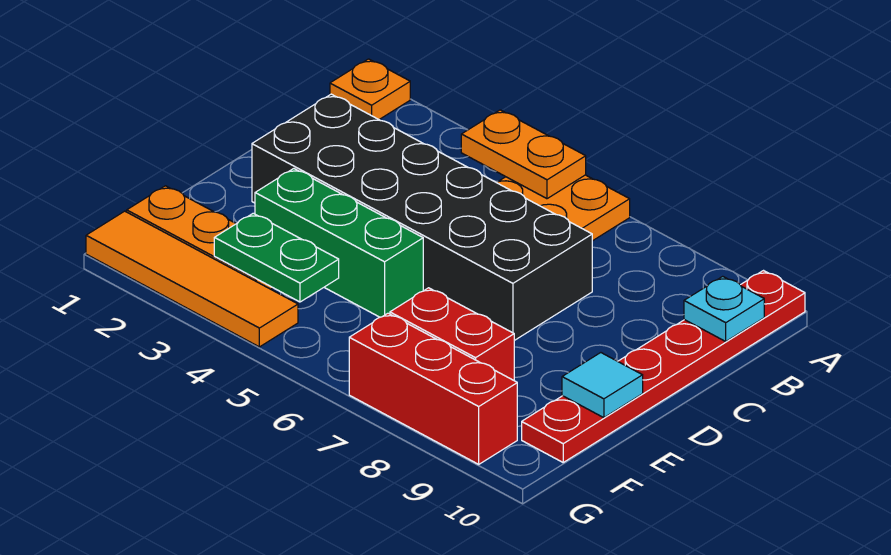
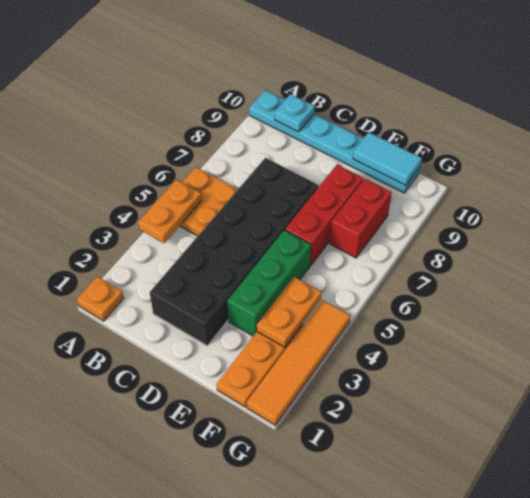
red 1x6 plate [522,271,805,462] -> cyan 1x6 plate [249,90,420,193]
cyan 1x1 tile [562,353,643,418] -> cyan 1x2 tile [353,132,422,185]
green 1x2 plate [214,213,339,302] -> orange 1x2 plate [257,277,322,347]
red 1x3 brick [349,313,517,464] -> red 1x3 brick moved to [285,165,363,266]

